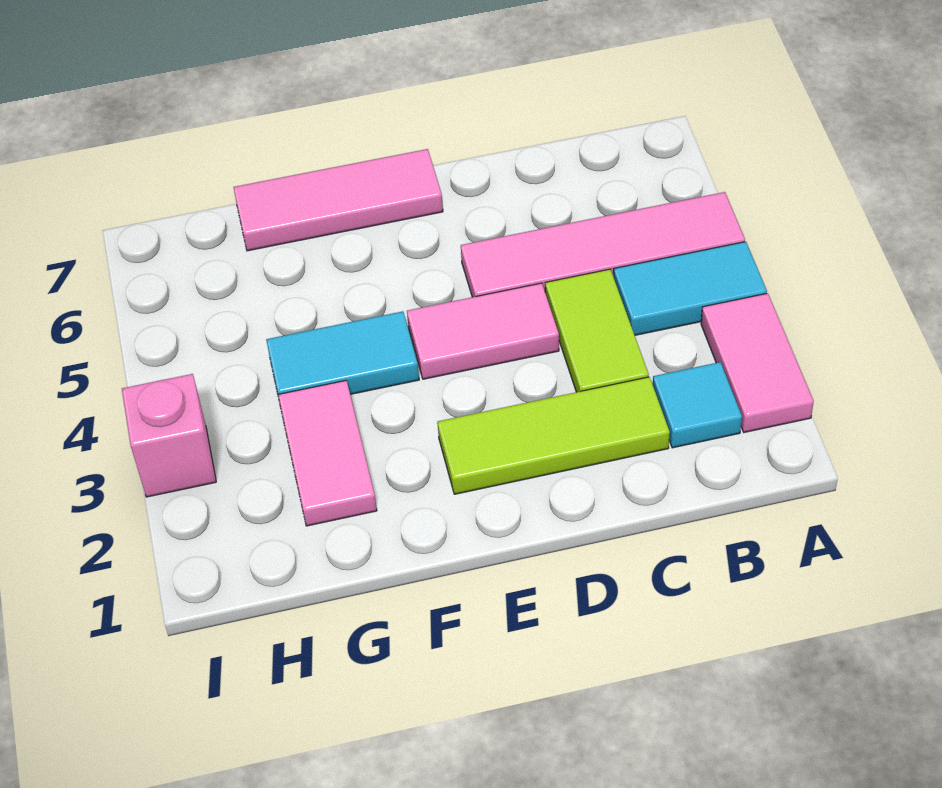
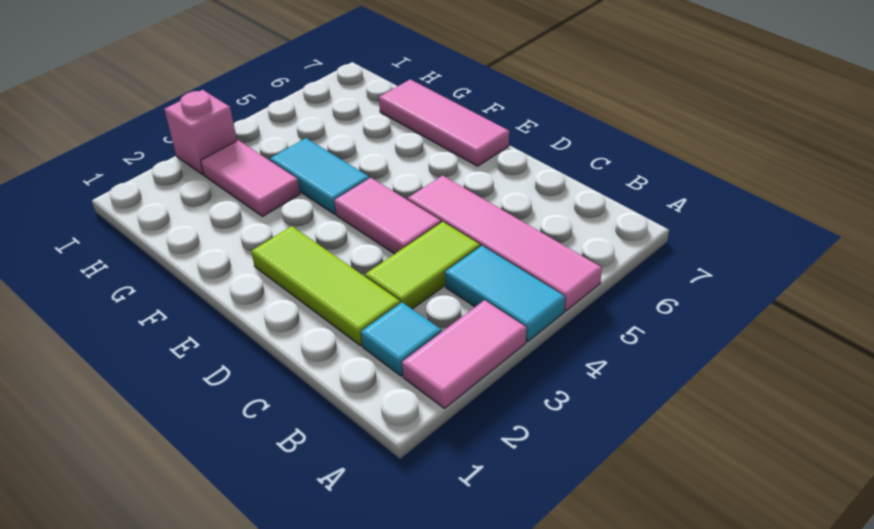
pink 1x2 tile [278,380,377,526] -> pink 1x2 tile turned to [201,140,300,216]

